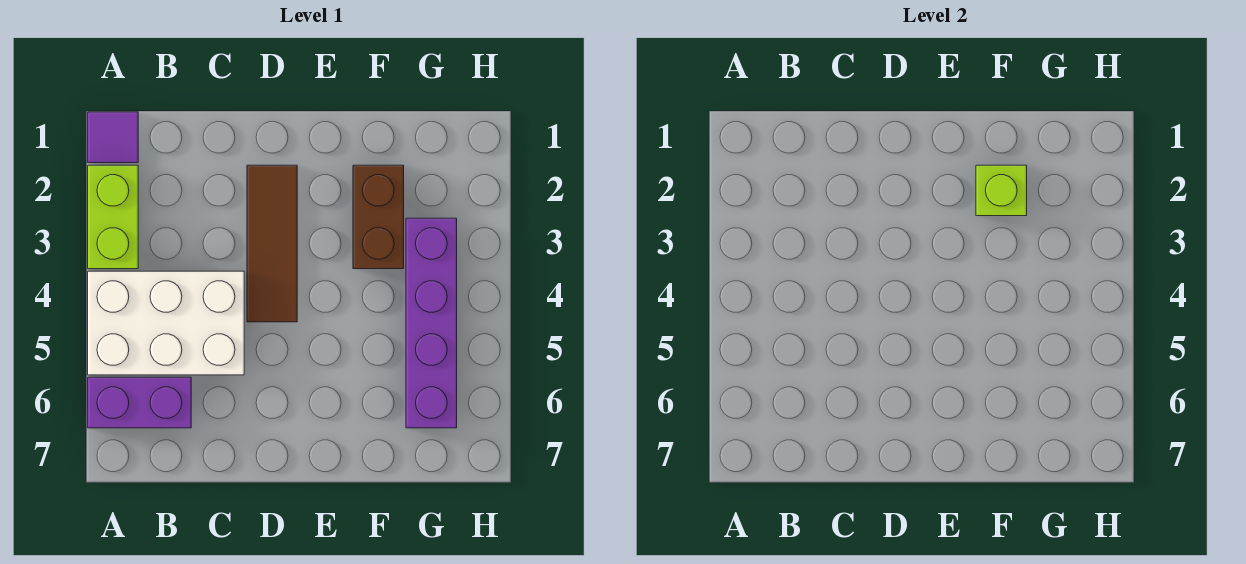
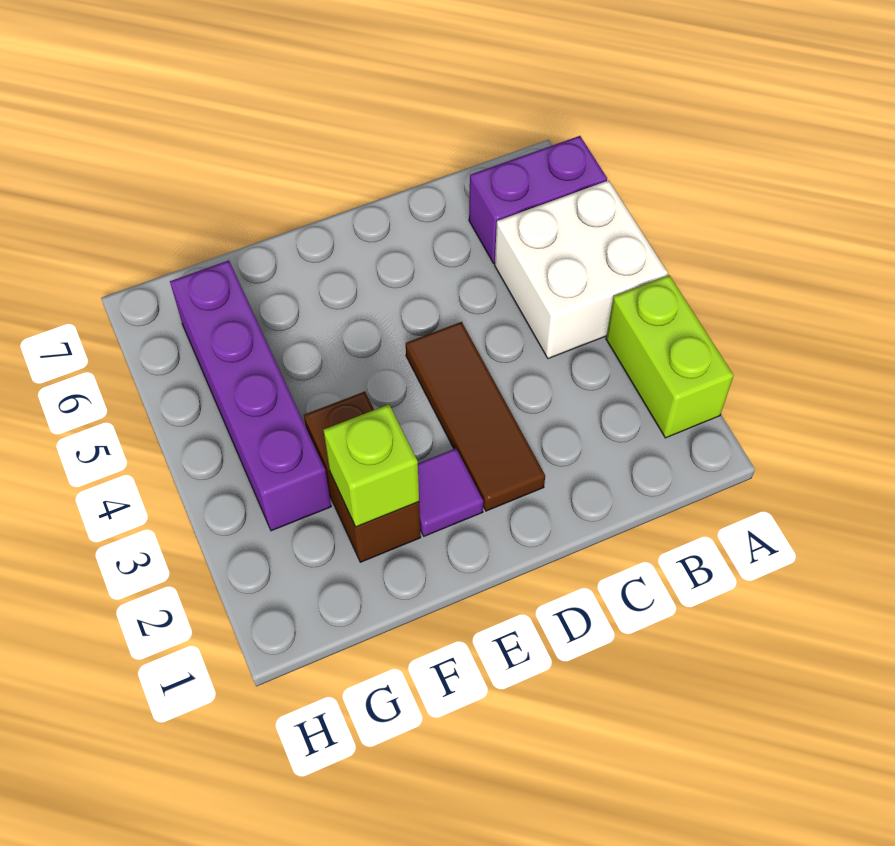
purple 1x1 tile [88,112,138,163] -> purple 1x1 tile moved to [418,448,483,536]
white 2x3 brick [88,271,244,375] -> white 2x2 brick [495,180,668,359]

